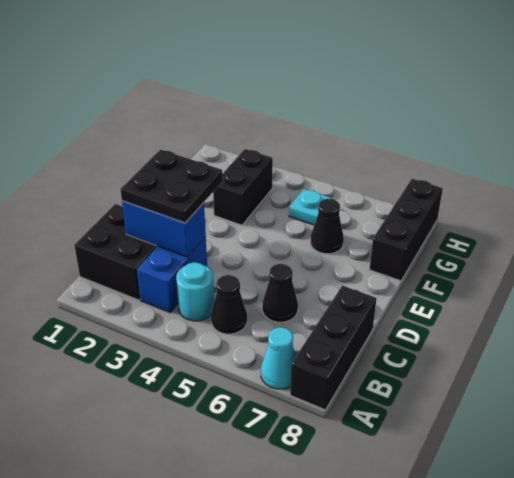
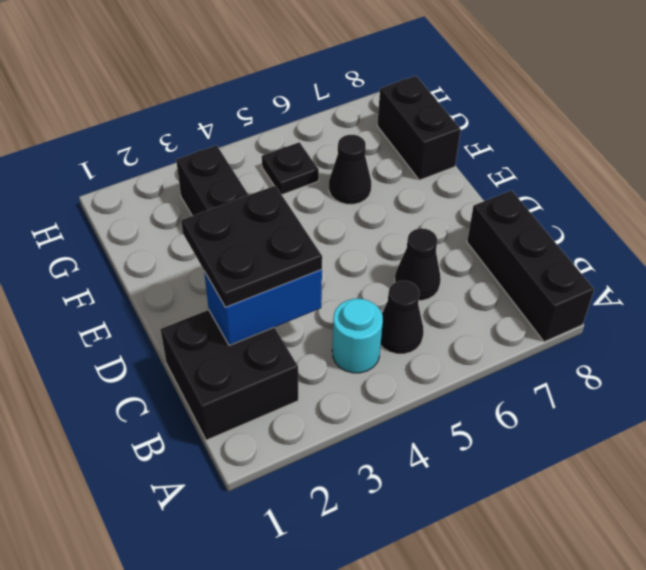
cyan 1x1 cone [261,327,296,389] -> none
blue 1x2 brick [137,237,207,313] -> none
black 1x3 brick [369,179,443,281] -> black 1x2 brick [377,76,461,180]
cyan 1x1 plate [289,189,332,225] -> black 1x1 plate [262,142,319,195]

